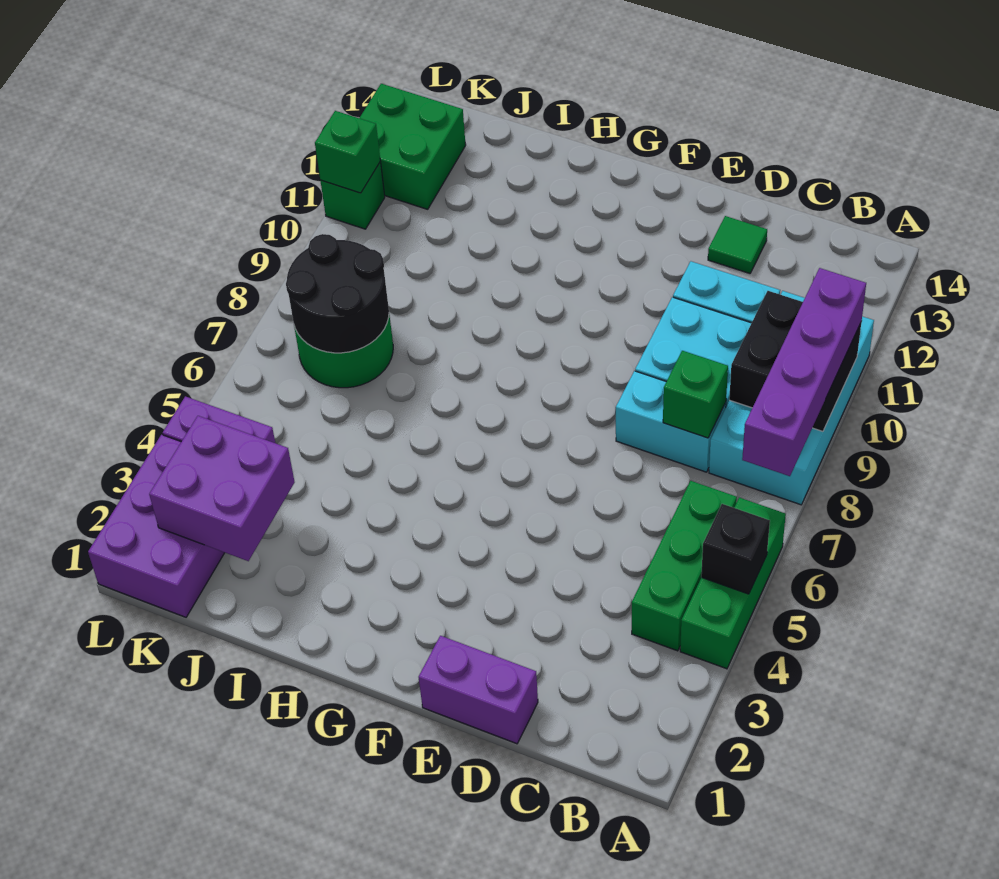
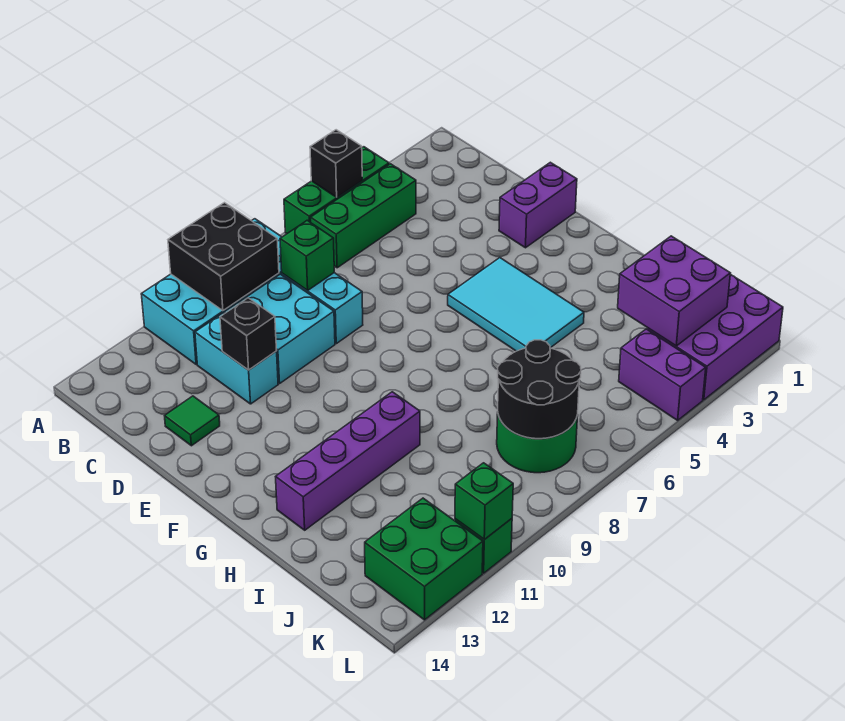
purple 1x4 brick [742,268,866,476] -> purple 1x4 brick moved to [276,392,420,530]
purple 1x2 brick [419,636,538,744] -> purple 1x2 brick turned to [499,162,577,248]
none -> black 1x1 brick [220,298,277,370]
none -> cyan 2x3 tile [448,258,584,351]

